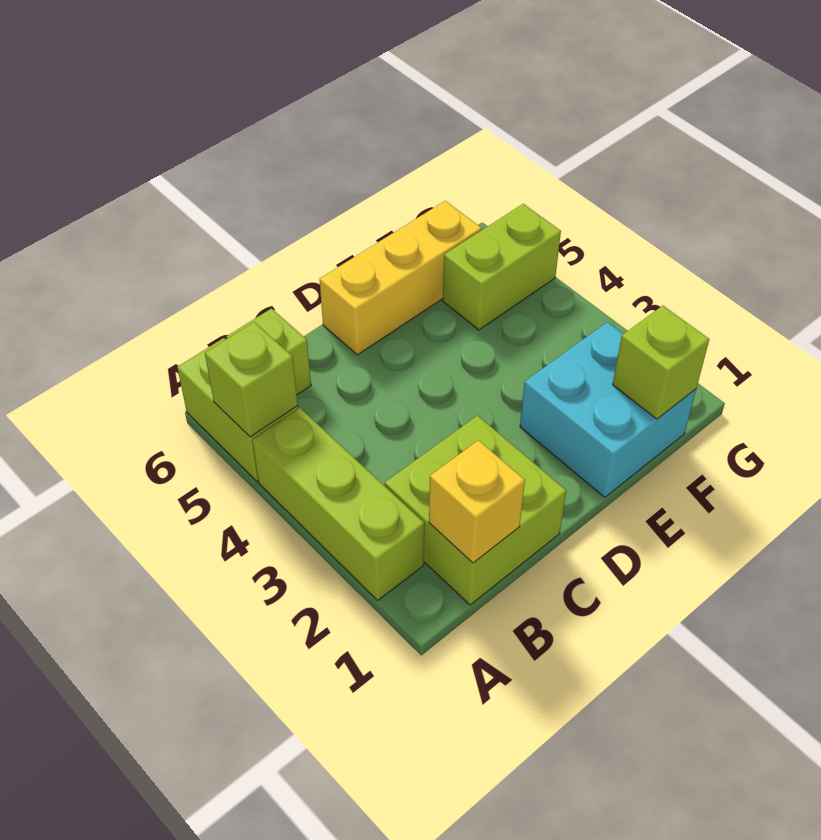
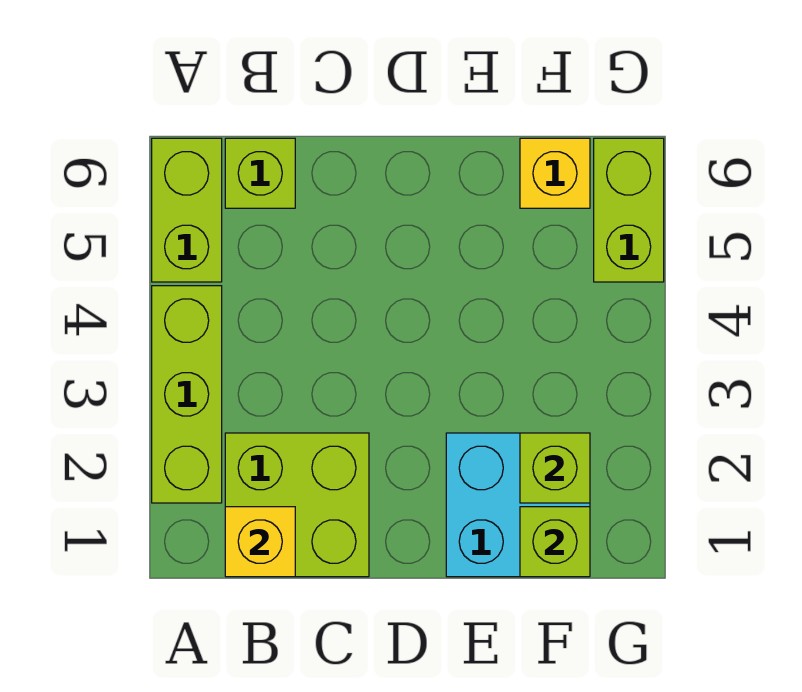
lime 1x1 brick [205,322,298,437] -> lime 1x1 brick moved to [520,433,590,503]
yellow 1x3 brick [320,201,481,355] -> yellow 1x1 brick [520,138,590,208]
lime 1x2 brick [443,204,561,330] -> lime 1x2 brick turned to [594,138,664,282]

